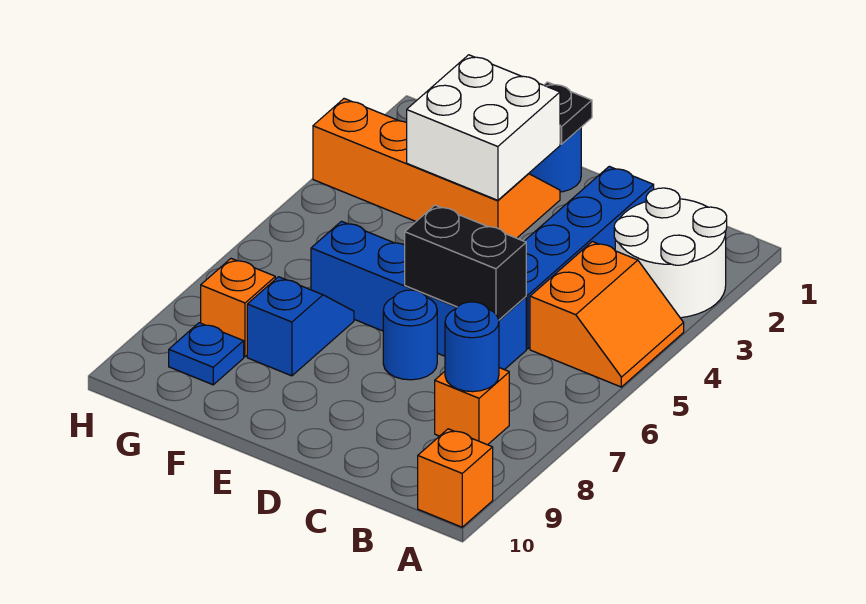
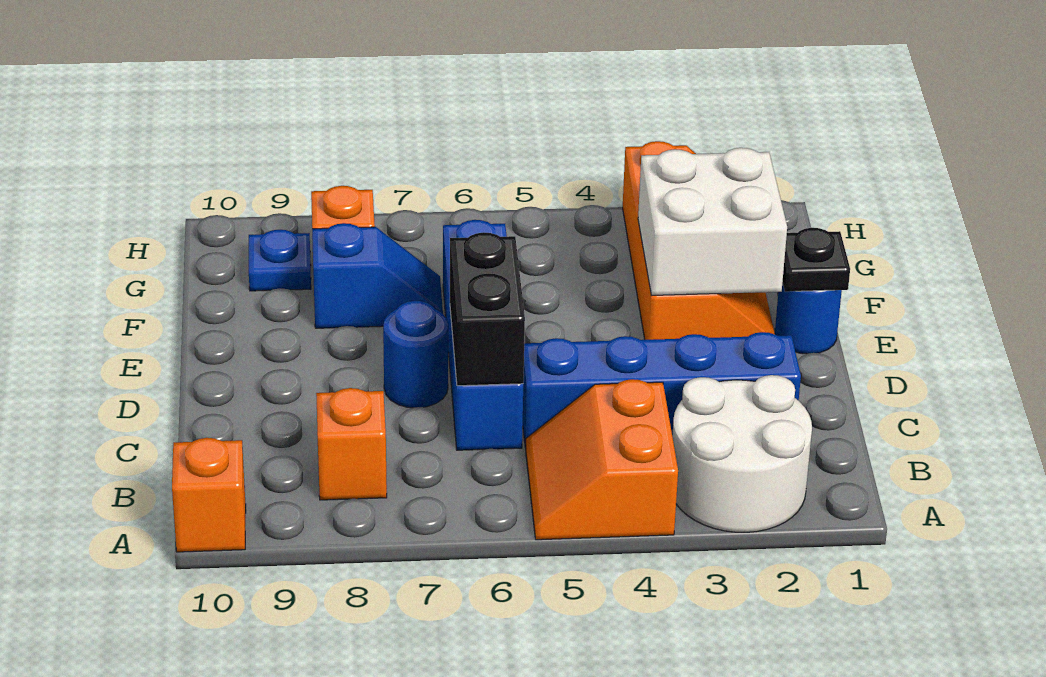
orange 2x2 slope [530,242,684,387] -> orange 2x2 slope turned to [526,379,678,540]
blue 1x1 round brick [445,302,499,392] -> none

